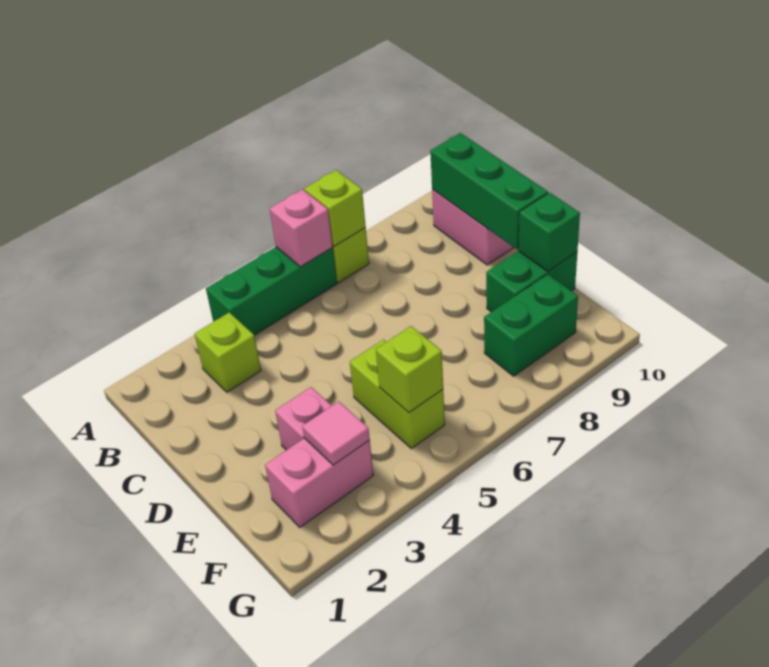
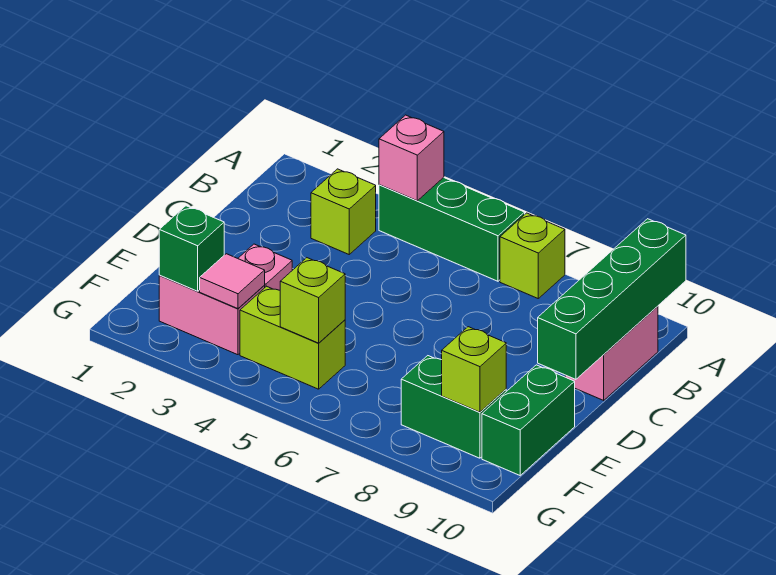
pink 1x1 brick [270,189,333,267] -> pink 1x1 brick moved to [379,115,444,201]
lime 1x1 brick [304,170,366,246] -> lime 1x1 brick moved to [442,327,506,412]
green 1x3 brick [430,133,548,249] -> green 1x4 brick [538,219,686,379]
lime 1x2 brick [350,340,445,448] -> lime 1x2 brick turned to [240,286,345,389]
green 1x2 brick [486,251,577,312] -> green 1x2 brick turned to [482,365,575,475]
green 1x1 brick [518,193,580,271] -> green 1x1 brick moved to [159,206,224,291]

